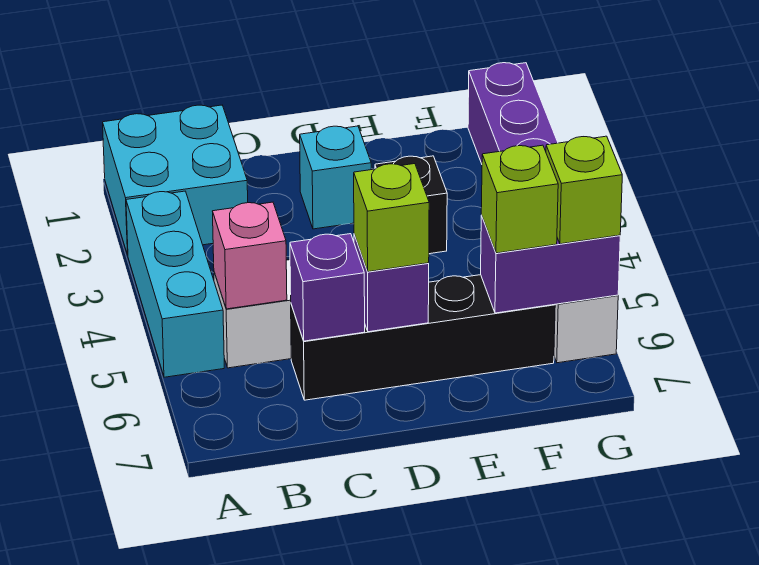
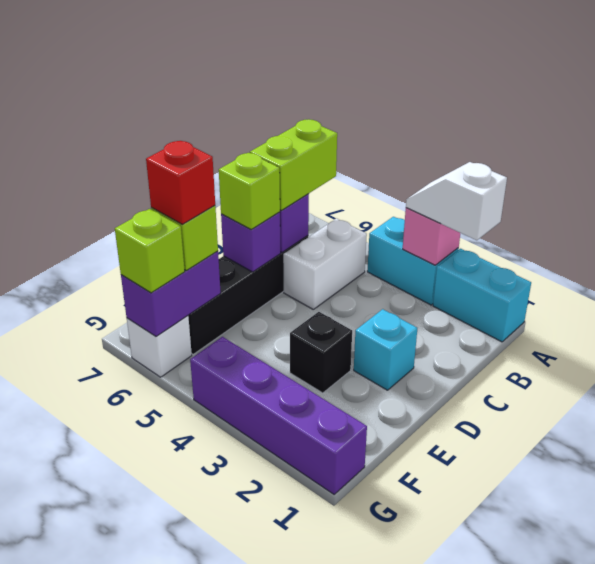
cyan 2x2 brick [103,105,248,255] -> cyan 1x2 brick [433,249,531,342]
none -> white 1x2 slope [406,162,507,240]
cyan 1x3 brick [126,191,224,377] -> cyan 1x2 brick [367,217,459,305]
pink 1x1 brick [213,202,287,309] -> pink 1x1 brick moved to [403,208,460,265]
none -> lime 1x2 brick [250,119,337,210]
none -> red 1x1 brick [146,141,215,224]

